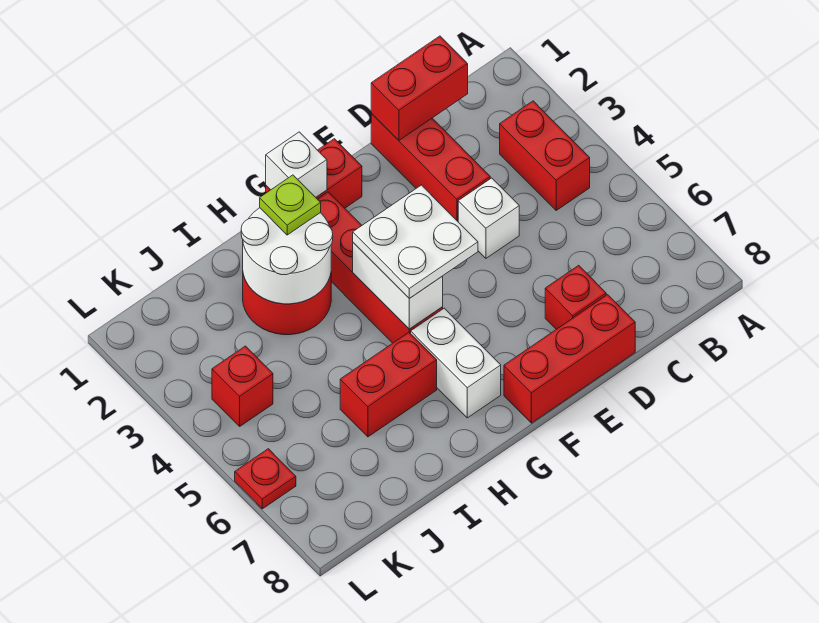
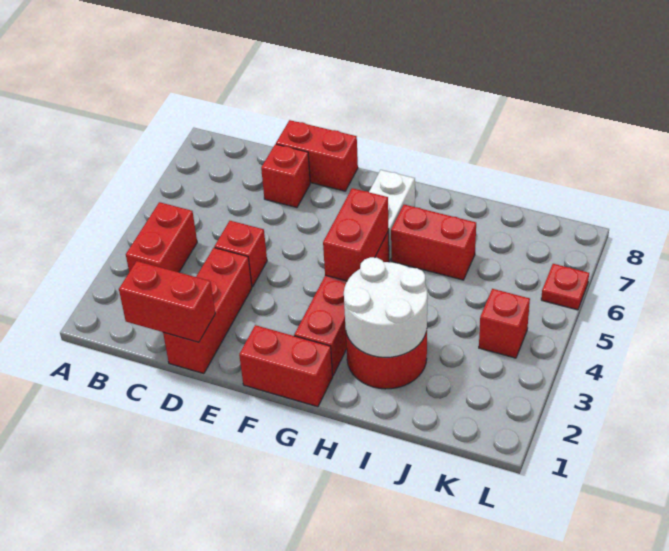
white 1x1 brick [458,178,519,258] -> red 1x1 brick [214,221,267,287]
red 1x3 brick [504,295,635,423] -> red 1x2 brick [276,120,358,191]
white 2x2 plate [353,185,478,298] -> none
white 1x1 brick [266,132,327,197] -> none
white 1x2 brick [353,243,443,329] -> red 1x2 brick [323,188,389,281]
lime 1x1 plate [260,175,321,235] -> none

